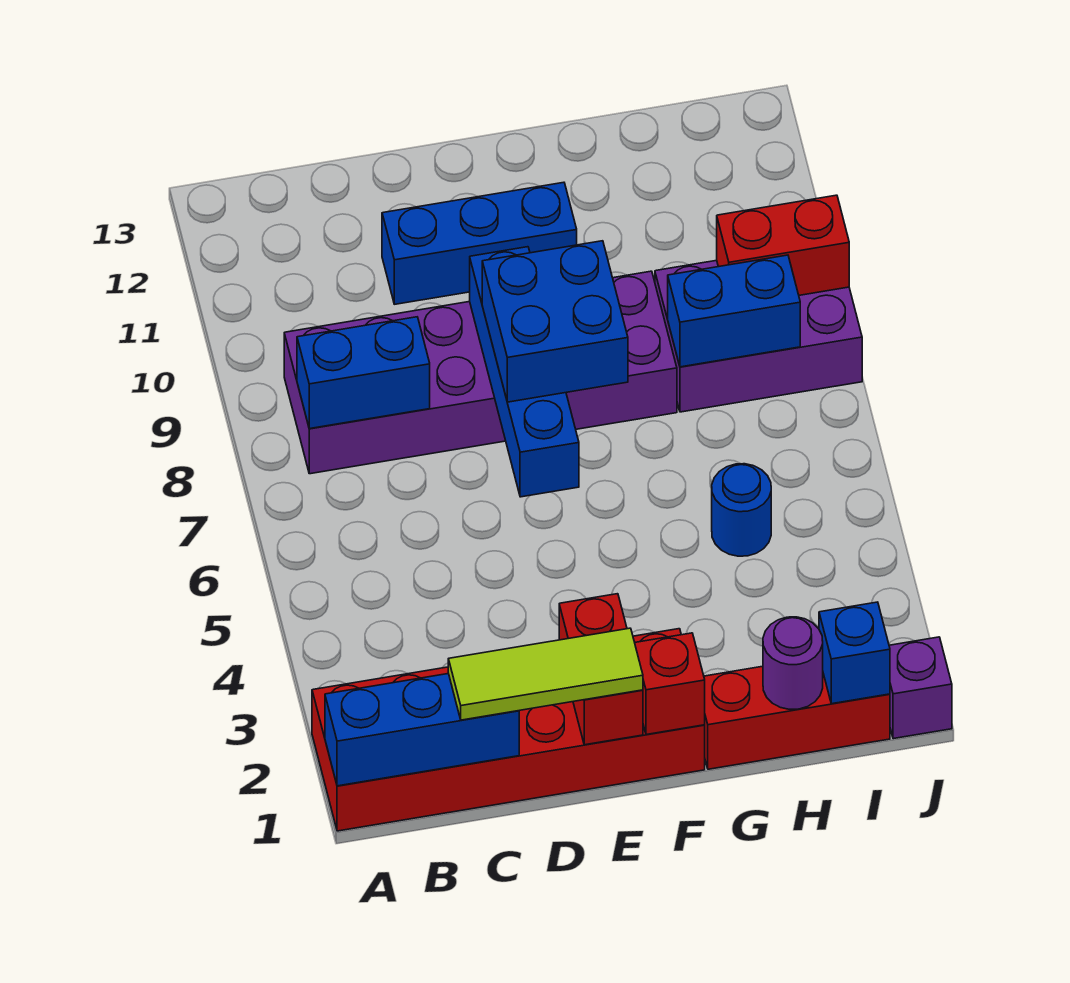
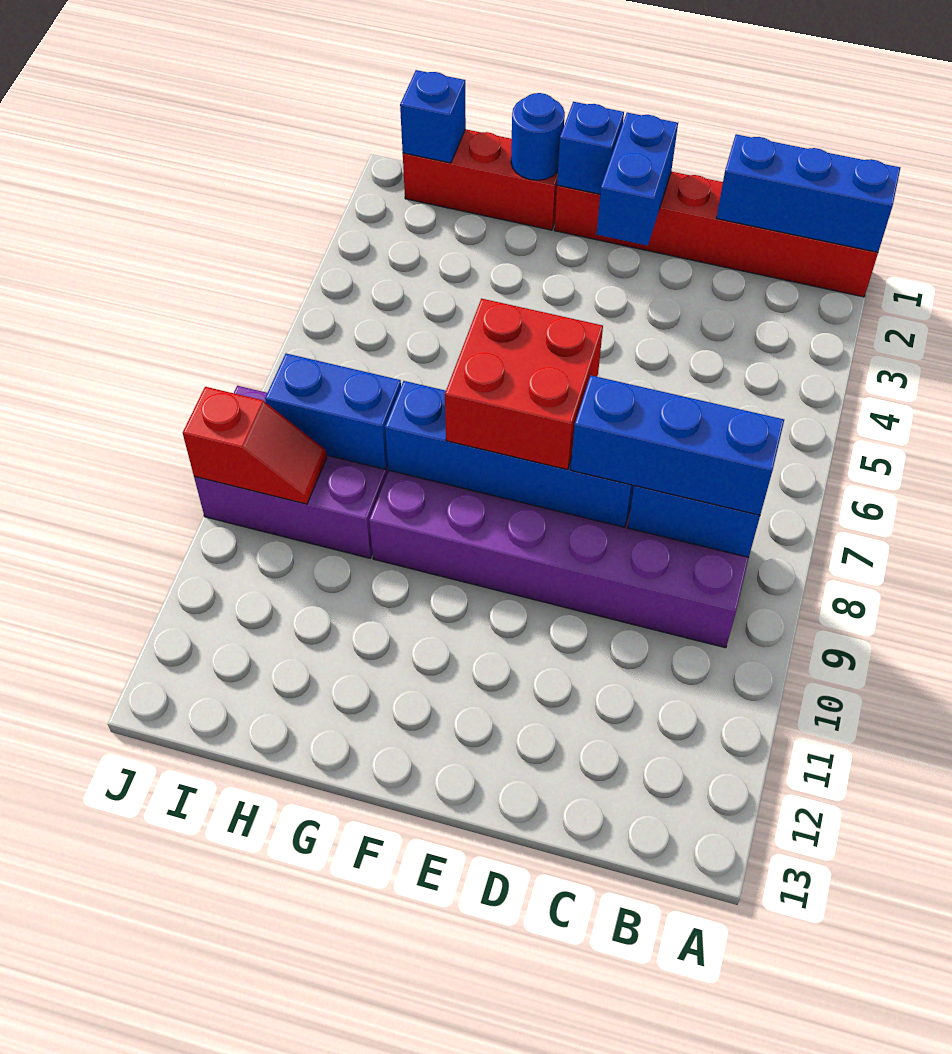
red 2x6 brick [312,629,705,831] -> red 1x6 brick [554,172,878,297]
lime 1x3 tile [448,628,643,720] -> none
blue 1x3 brick [382,182,577,304] -> blue 1x3 brick moved to [571,376,784,515]
red 1x2 brick [559,594,643,745] -> blue 1x2 brick [597,113,678,246]
blue 1x4 brick [470,247,579,497] -> blue 1x4 brick turned to [385,381,634,527]
blue 2x2 brick [482,241,628,402] -> red 2x2 brick [445,299,603,469]
red 1x1 brick [635,633,705,735] -> blue 1x1 brick [557,102,624,194]
purple 1x1 round brick [763,617,823,709] -> none
blue 1x1 round brick [712,464,771,556] -> blue 1x1 round brick moved to [511,93,565,180]
red 1x2 brick [717,195,849,295] -> red 1x2 slope [183,387,327,504]
purple 1x1 brick [889,637,952,739] -> none

